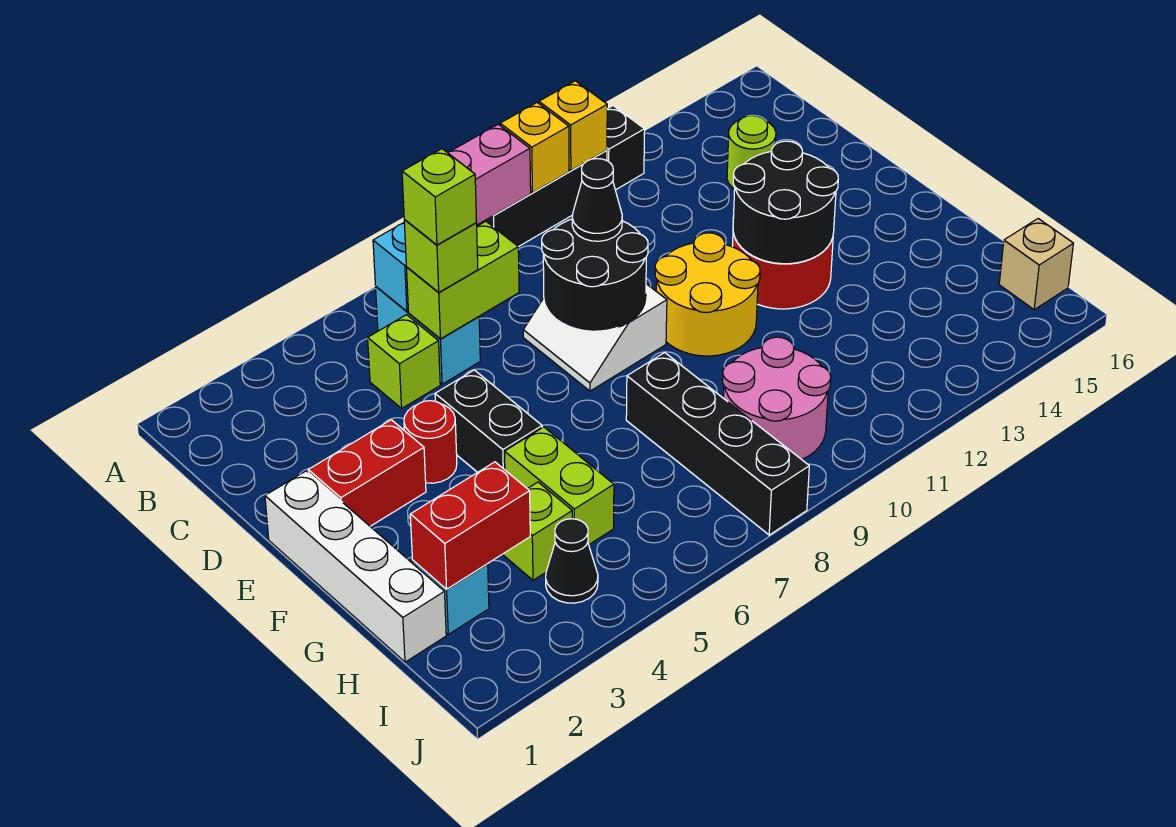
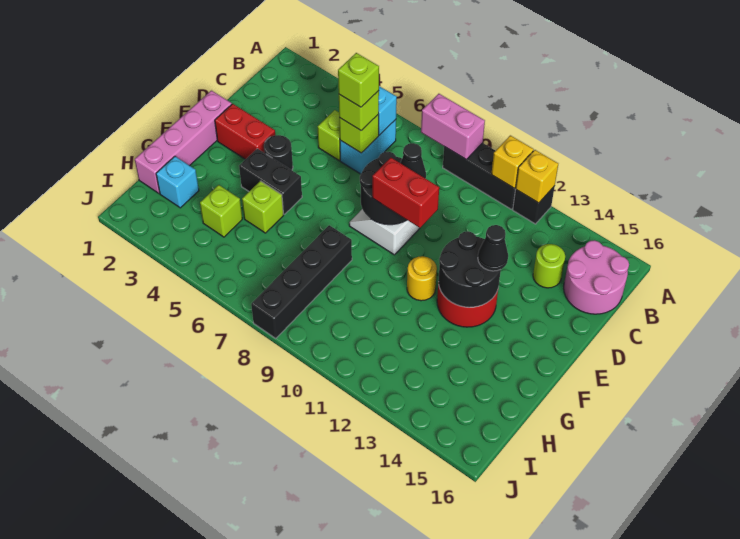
yellow 1x1 brick [500,103,569,193] -> yellow 1x1 brick moved to [516,150,558,203]
lime 1x2 brick [406,221,519,339] -> lime 1x1 brick [339,114,379,153]
white 1x4 brick [265,471,446,662] -> pink 1x4 brick [135,91,232,193]
red 1x1 round brick [404,401,457,483] -> black 1x1 round brick [264,135,293,170]
black 1x2 brick [435,370,542,472] -> black 1x2 brick turned to [239,149,302,214]
yellow 2x2 round brick [655,233,760,356] -> yellow 1x1 round brick [407,256,437,301]
lime 1x2 brick [505,427,614,544] -> lime 1x1 brick [242,181,284,233]
red 1x2 brick [410,462,530,589] -> red 1x2 brick moved to [372,158,439,228]
pink 2x2 round brick [723,337,831,459] -> pink 2x2 round brick moved to [564,240,629,314]
black 1x1 cone [546,519,598,603] -> black 1x1 cone moved to [478,225,508,271]
tan 1x1 brick [999,219,1073,310] -> none

